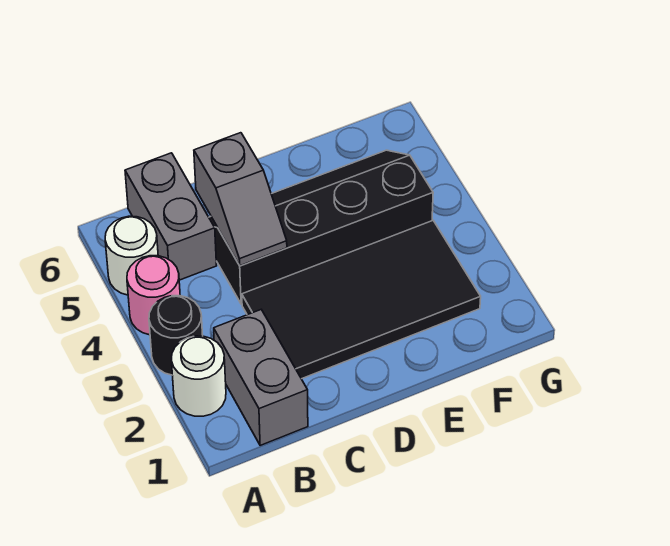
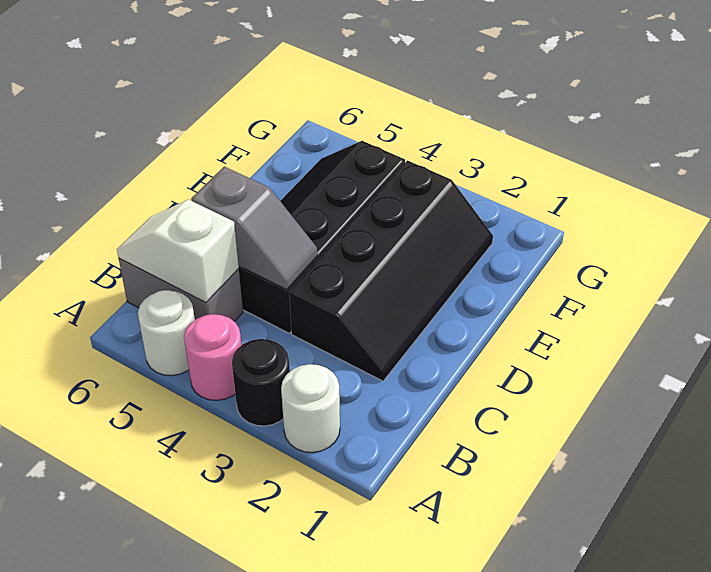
grey 1x2 brick [214,310,308,446] -> none
none -> white 1x2 slope [117,200,239,303]
black 2x4 tile [242,221,481,379] -> black 2x4 slope [289,160,493,381]

